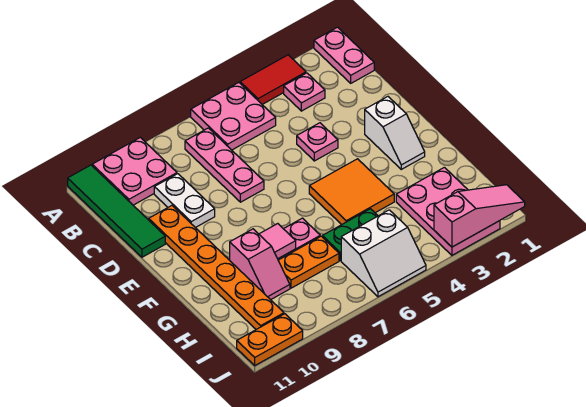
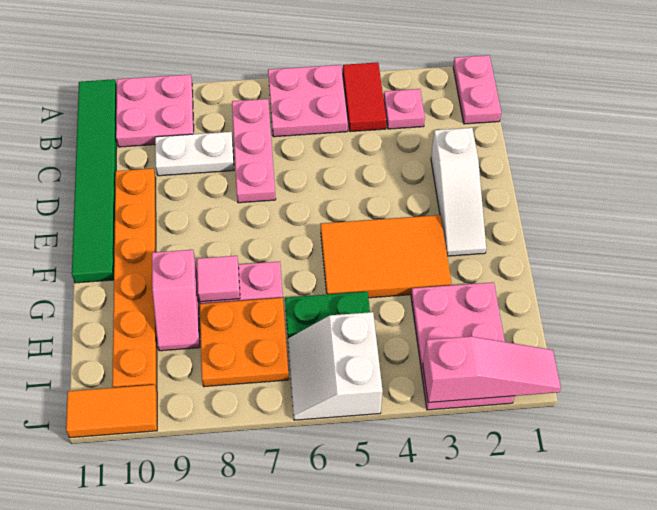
red 1x2 tile [240,55,306,104] -> red 1x2 tile turned to [343,62,386,132]
green 1x4 tile [68,165,165,257] -> green 1x6 tile [72,79,117,283]
white 1x2 plate [154,174,215,228] -> white 1x2 plate turned to [155,132,234,176]
pink 1x1 plate [297,123,338,161] -> none
white 1x2 slope [365,97,425,169] -> white 1x3 slope [431,128,486,256]
orange 2x2 tile [309,159,394,225] -> orange 2x3 tile [321,215,452,298]
orange 1x2 plate [278,236,339,288] -> orange 2x2 plate [200,298,289,387]
white 2x2 slope [341,210,426,297] -> white 2x2 slope turned to [288,312,383,420]
orange 1x2 plate [237,314,303,365] -> orange 1x2 tile [66,385,157,438]

